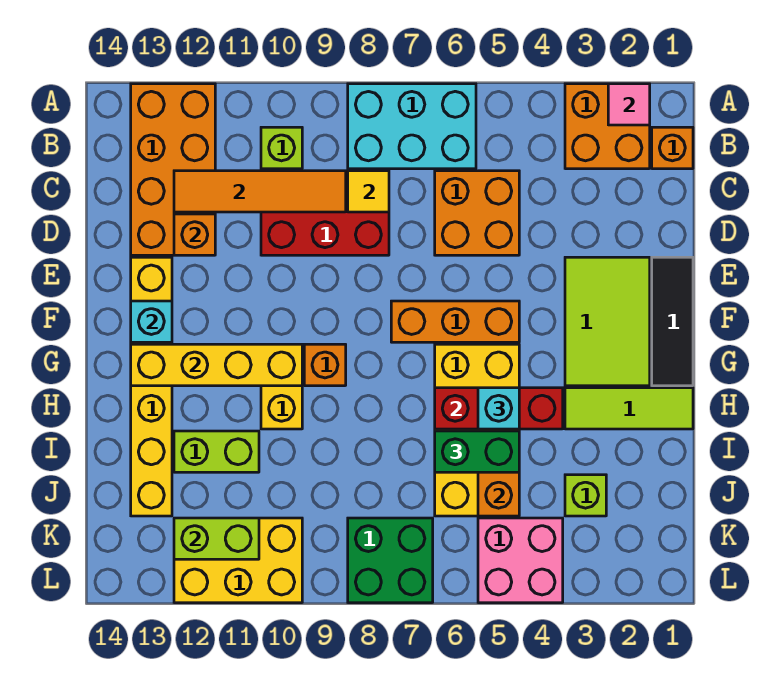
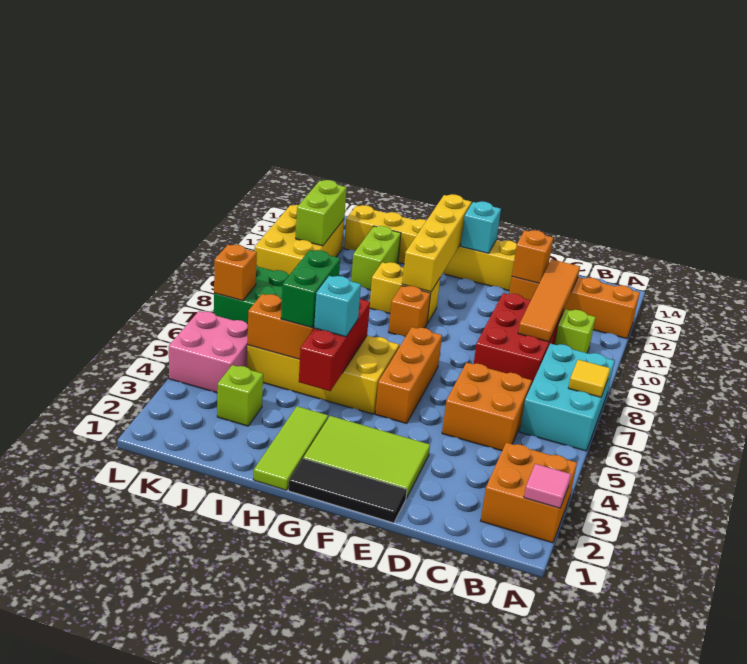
orange 2x4 brick [131,84,215,255] -> orange 1x4 brick [509,277,640,339]
orange 1x1 brick [652,127,693,169] -> orange 1x1 brick moved to [214,245,257,301]
yellow 1x1 tile [348,171,389,212] -> yellow 1x1 tile moved to [568,360,610,397]

